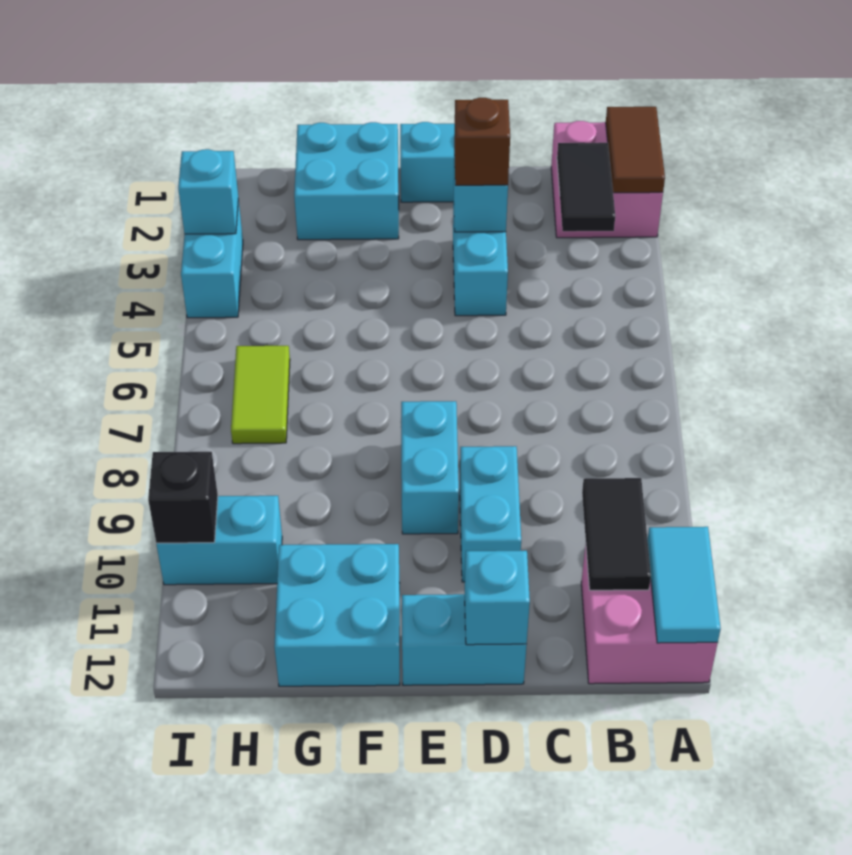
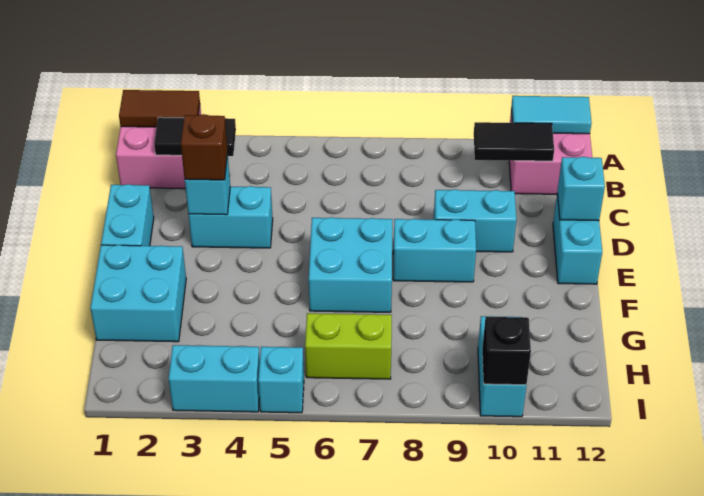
cyan 2x2 brick [274,544,400,686] -> cyan 2x2 brick moved to [309,217,392,312]
lime 1x2 tile [231,346,290,444] -> lime 1x2 brick [305,313,392,379]
cyan 1x1 brick [178,149,238,234] -> cyan 1x1 brick moved to [258,347,304,413]

